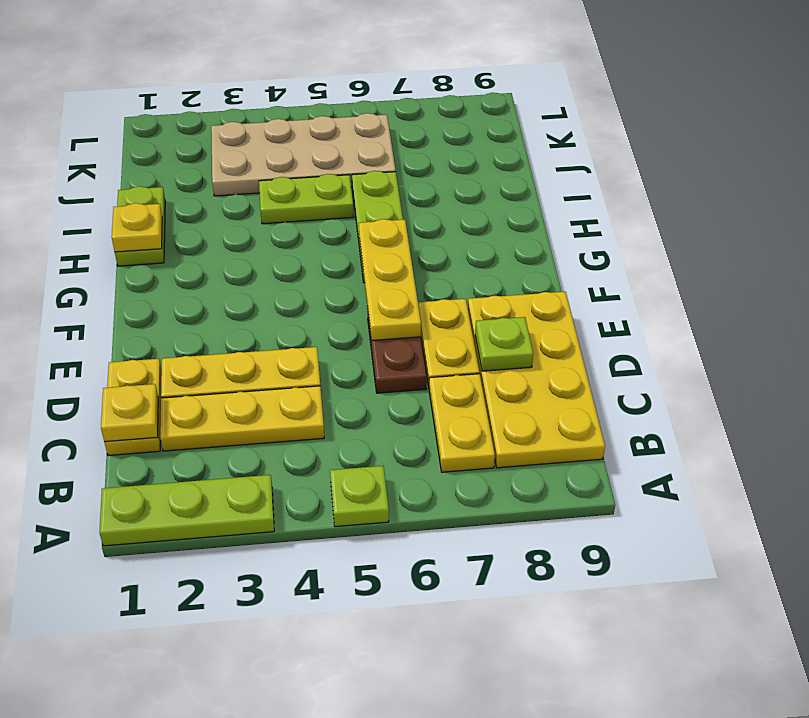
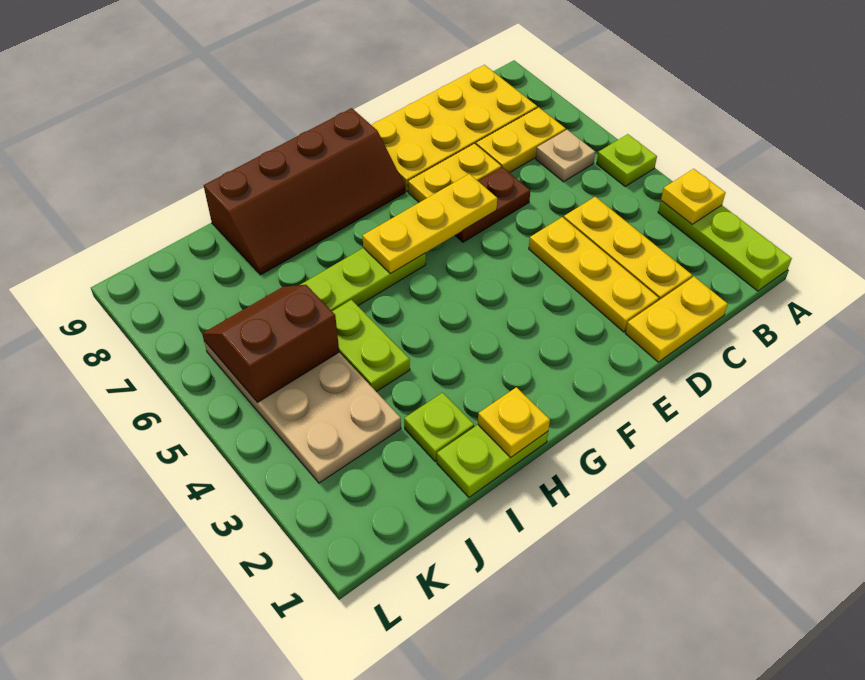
none -> tan 1x1 plate [536,130,595,182]
yellow 1x1 plate [101,384,158,442] -> yellow 1x1 plate moved to [661,169,725,224]
lime 1x1 plate [475,317,533,371] -> lime 1x1 plate moved to [404,393,474,461]
none -> brown 2x4 slope [204,108,405,275]
none -> brown 2x2 slope [202,285,339,402]

